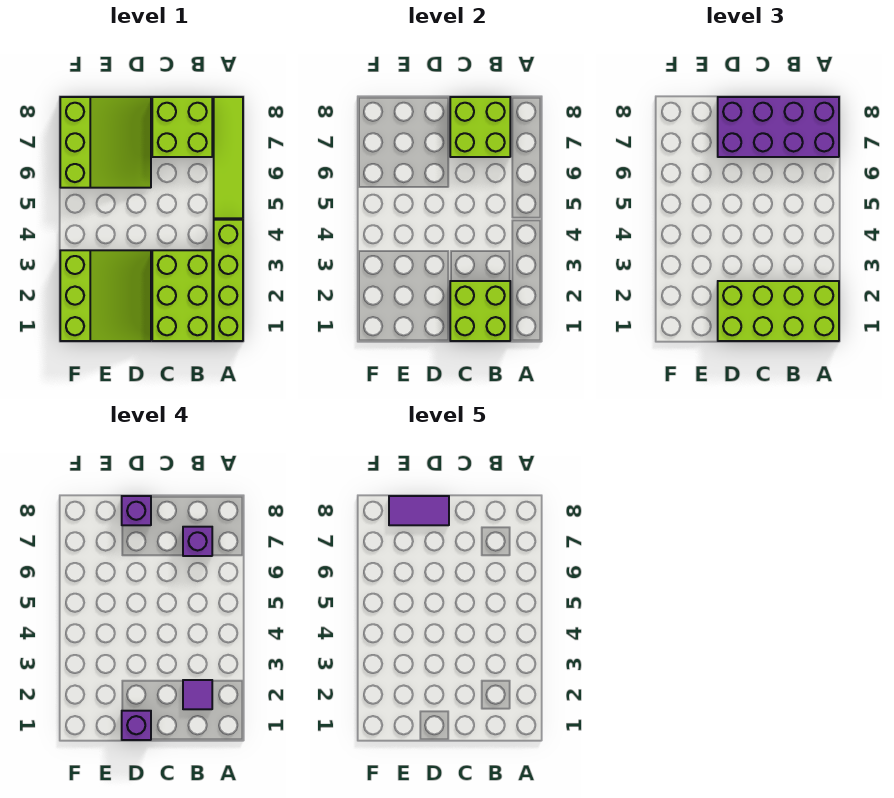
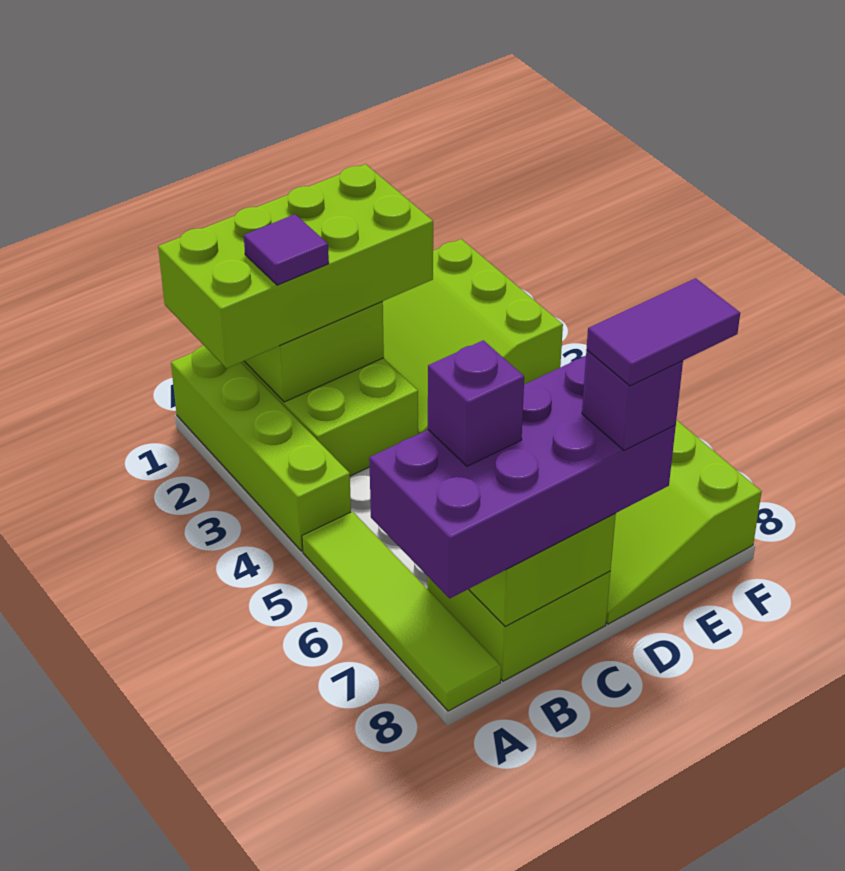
purple 1x1 brick [122,711,151,740] -> none

